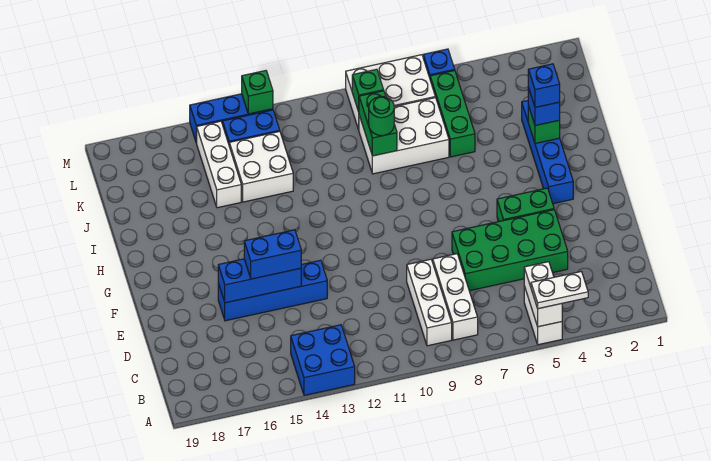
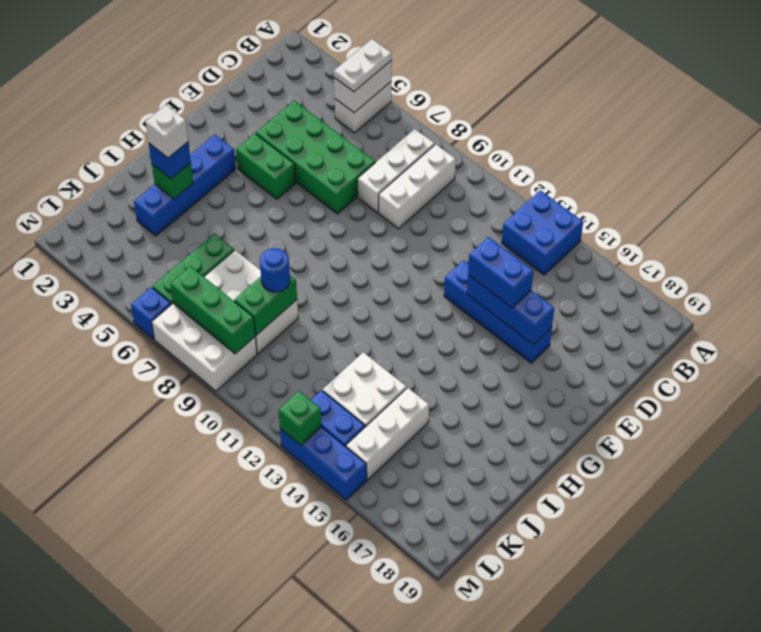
white 1x2 plate [531,272,588,309] -> white 1x2 plate turned to [334,39,392,92]
blue 1x1 brick [528,64,560,107] -> white 1x1 brick [145,105,188,158]
green 1x1 round brick [369,97,394,135] -> blue 1x1 round brick [260,248,290,292]
green 1x1 brick [352,69,384,112] -> green 1x3 brick [170,266,255,354]

